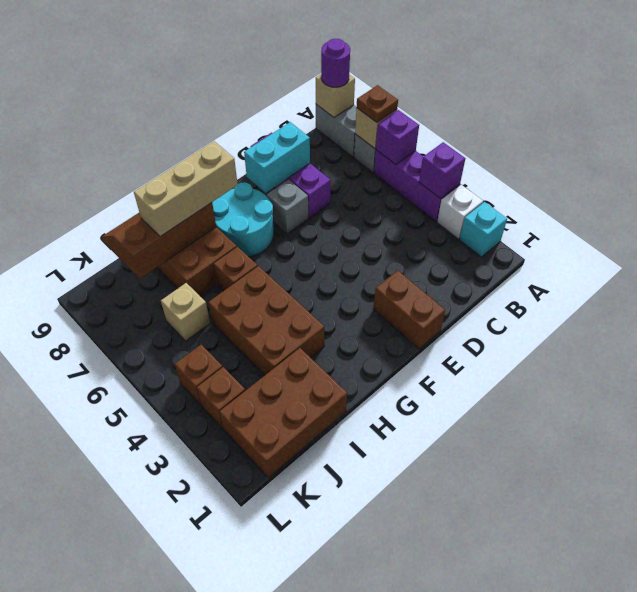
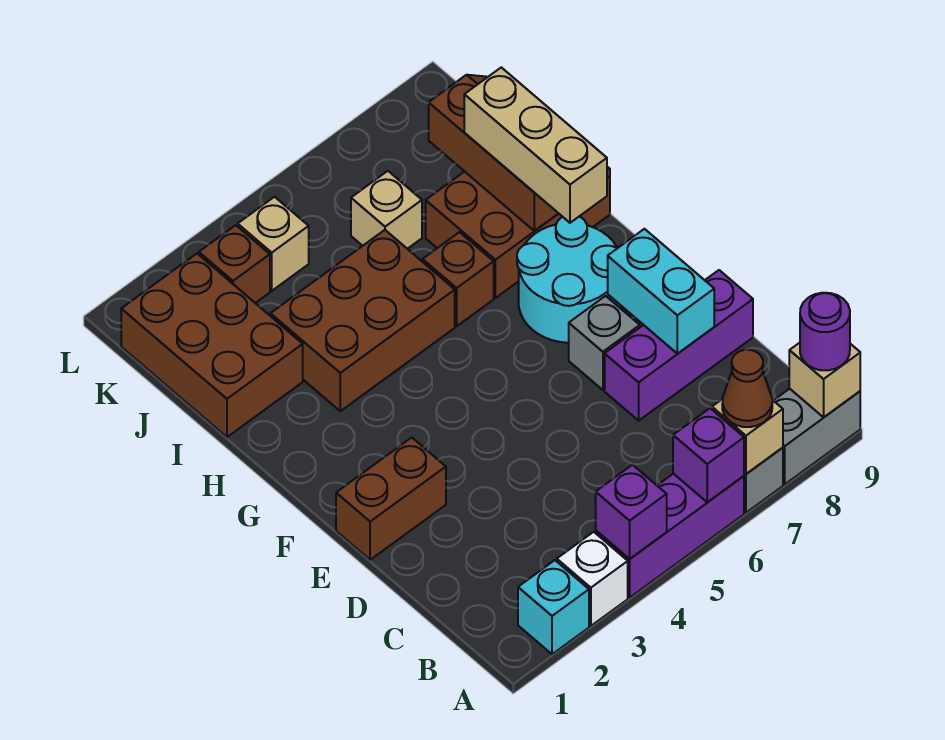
brown 1x1 plate [357,85,398,122] -> brown 1x1 cone [722,350,772,427]
brown 1x1 brick [175,345,222,405] -> tan 1x1 brick [238,197,309,291]

